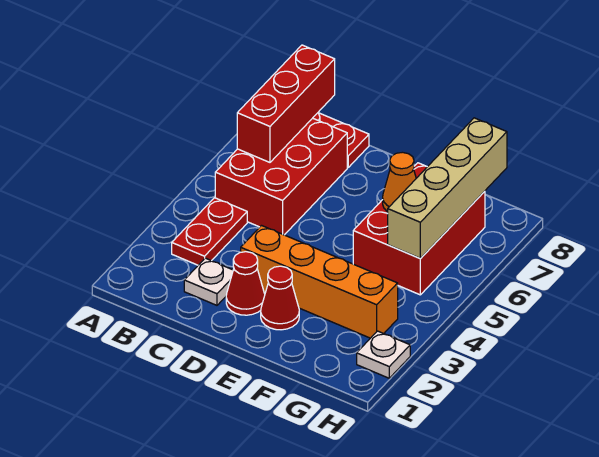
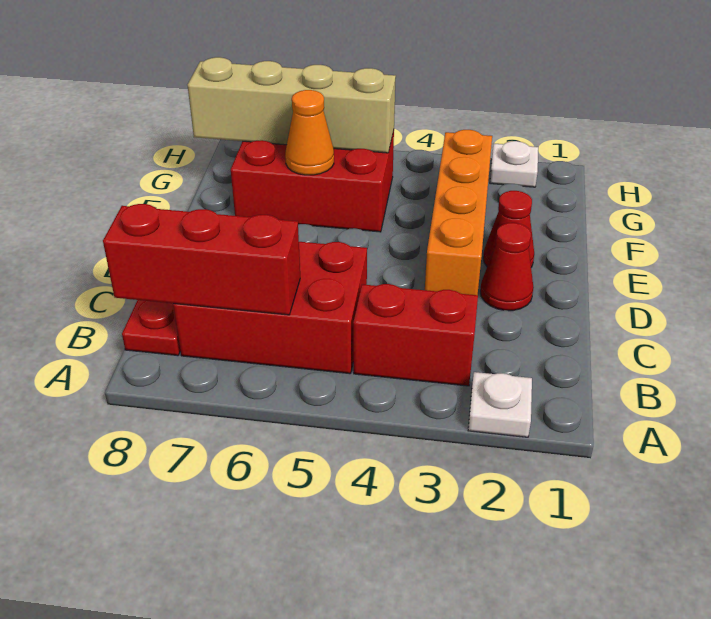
red 1x2 plate [172,198,247,265] -> red 1x2 brick [353,284,478,386]
white 1x1 plate [184,258,233,305] -> white 1x1 plate moved to [468,372,532,437]

